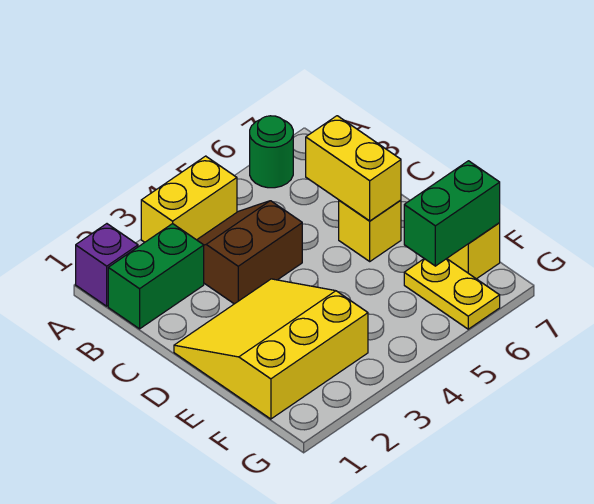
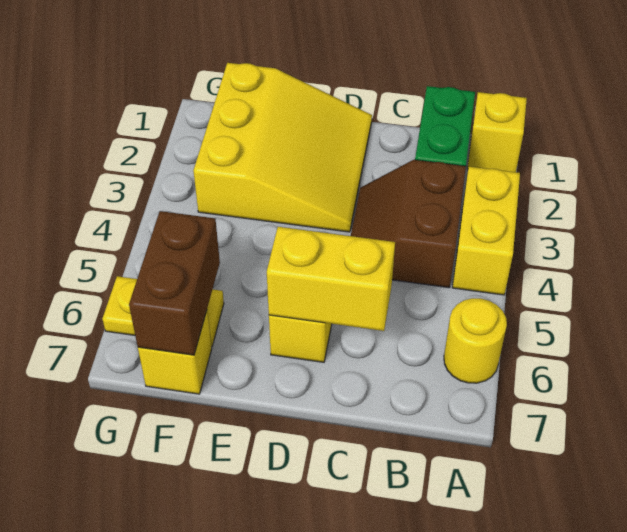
purple 1x1 brick [76,224,138,306] -> yellow 1x1 brick [467,92,527,172]
green 1x1 round brick [250,116,293,188] -> yellow 1x1 round brick [444,298,507,383]
brown 2x2 slope [197,201,302,304] -> brown 2x2 slope turned to [351,160,466,288]
green 1x2 brick [404,161,500,266] -> brown 1x2 brick [129,211,220,355]

